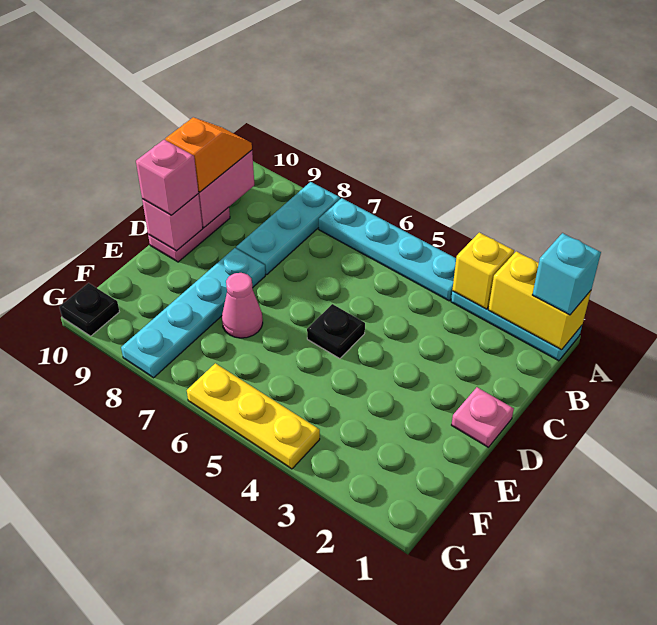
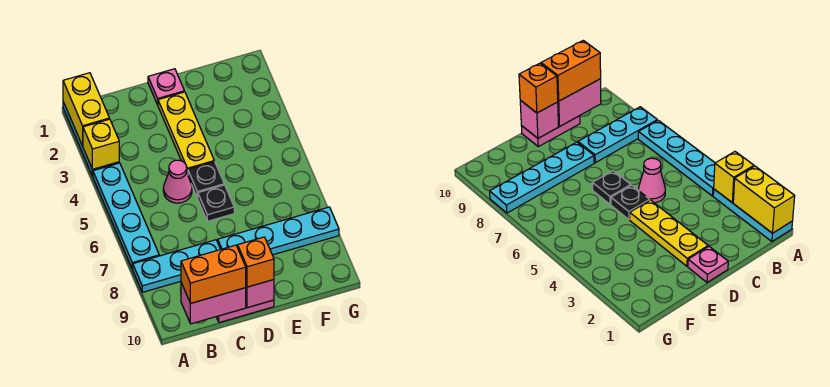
cyan 1x1 brick [533,233,601,315] -> none
orange 1x2 slope [165,117,252,192] -> orange 1x2 brick [181,245,246,303]
pink 1x1 brick [136,140,198,215] -> orange 1x1 brick [238,237,274,287]
pink 1x1 cone [222,273,263,338] -> pink 1x1 cone moved to [163,160,192,203]
yellow 1x3 plate [187,363,320,469] -> yellow 1x3 plate moved to [158,92,214,174]
black 1x1 plate [59,283,119,336] -> black 1x1 plate moved to [198,185,234,221]

